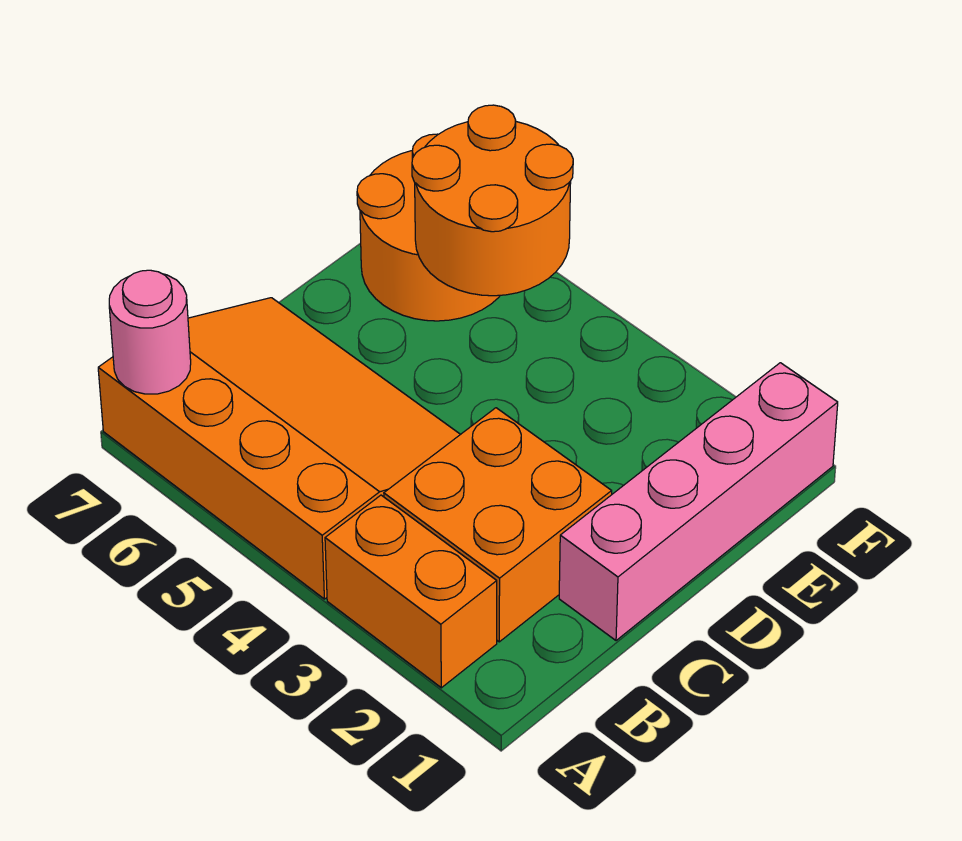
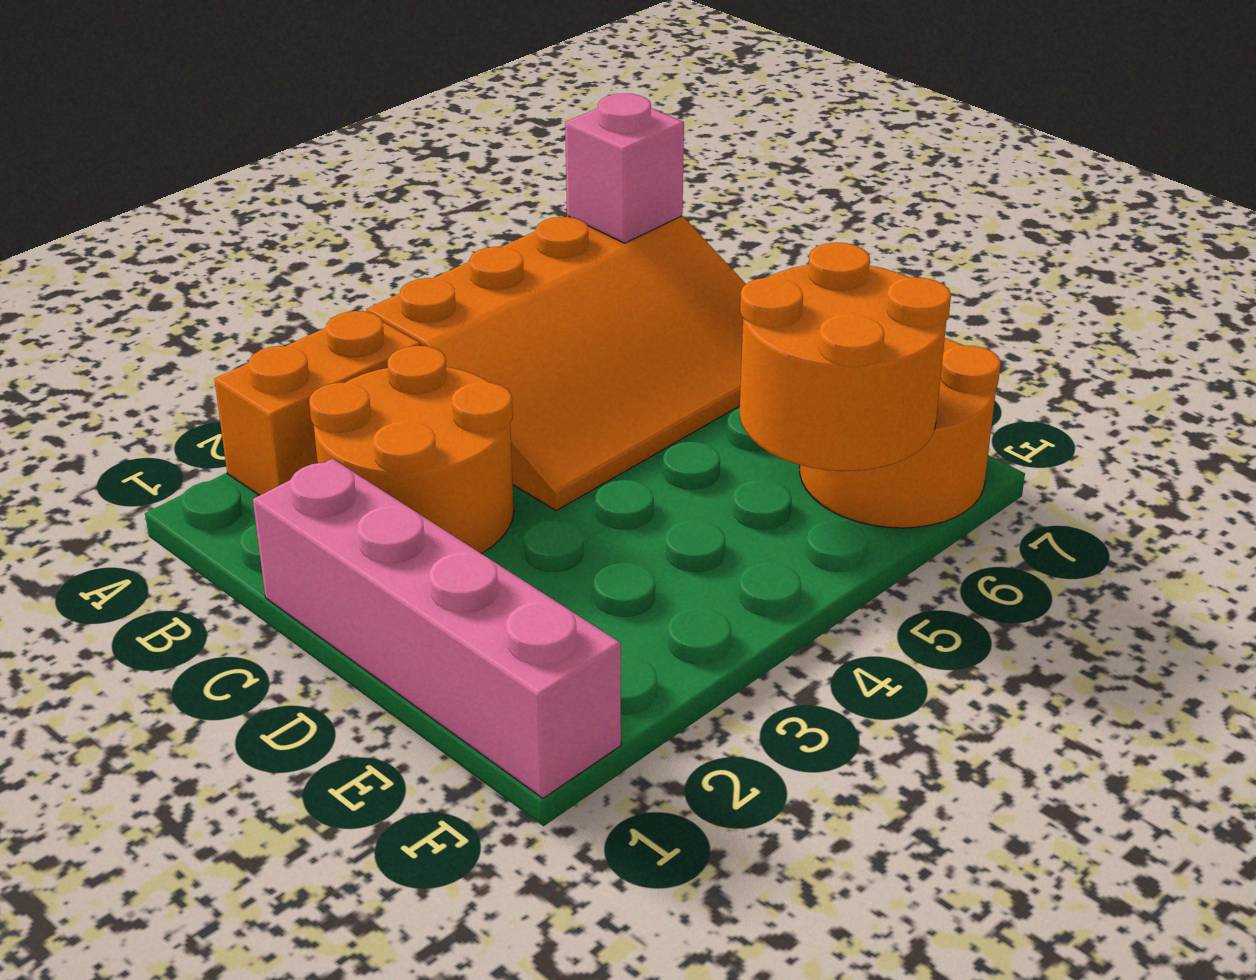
pink 1x1 round brick [109,270,191,394] -> pink 1x1 brick [565,94,684,243]
orange 2x2 brick [384,408,612,642] -> orange 2x2 round brick [309,346,514,554]

